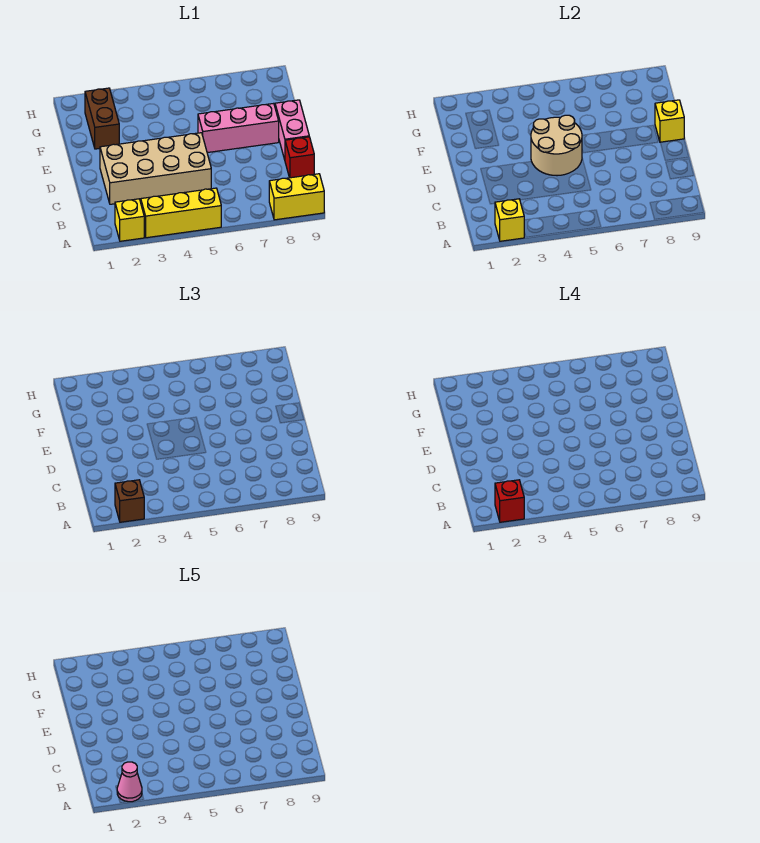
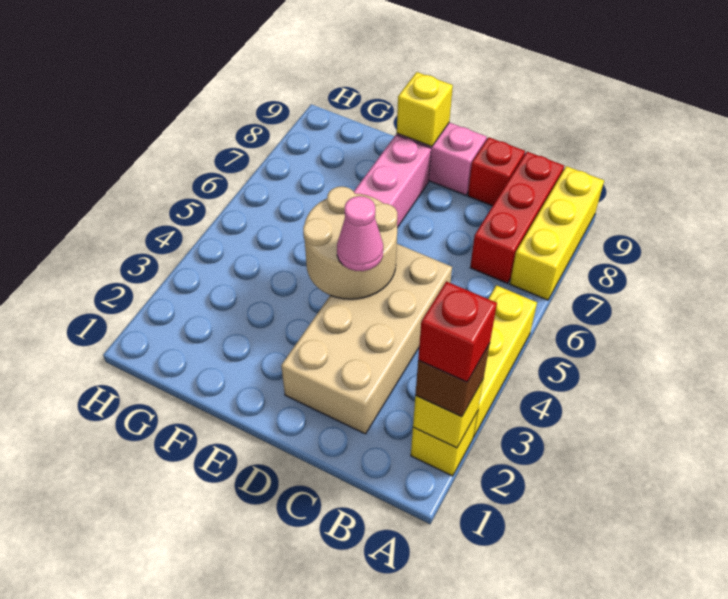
pink 1x1 cone [117,762,142,802] -> pink 1x1 cone moved to [337,196,383,271]
yellow 1x2 brick [269,174,324,220] -> yellow 1x3 brick [510,166,604,300]
none -> red 1x3 brick [470,152,564,283]
brown 1x2 brick [85,88,119,149] -> none

